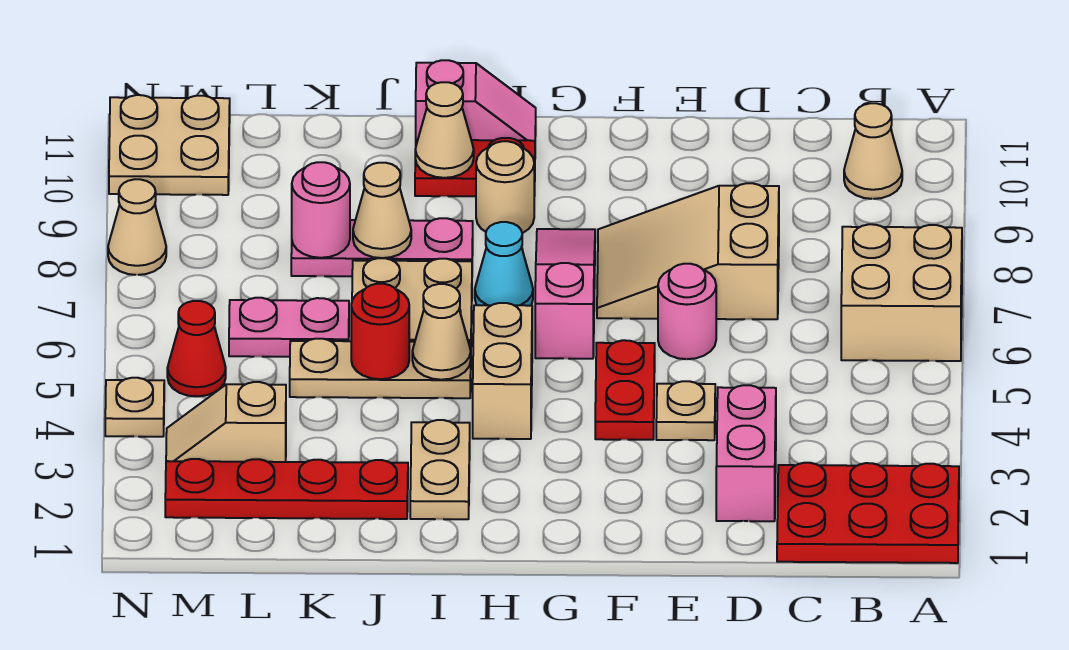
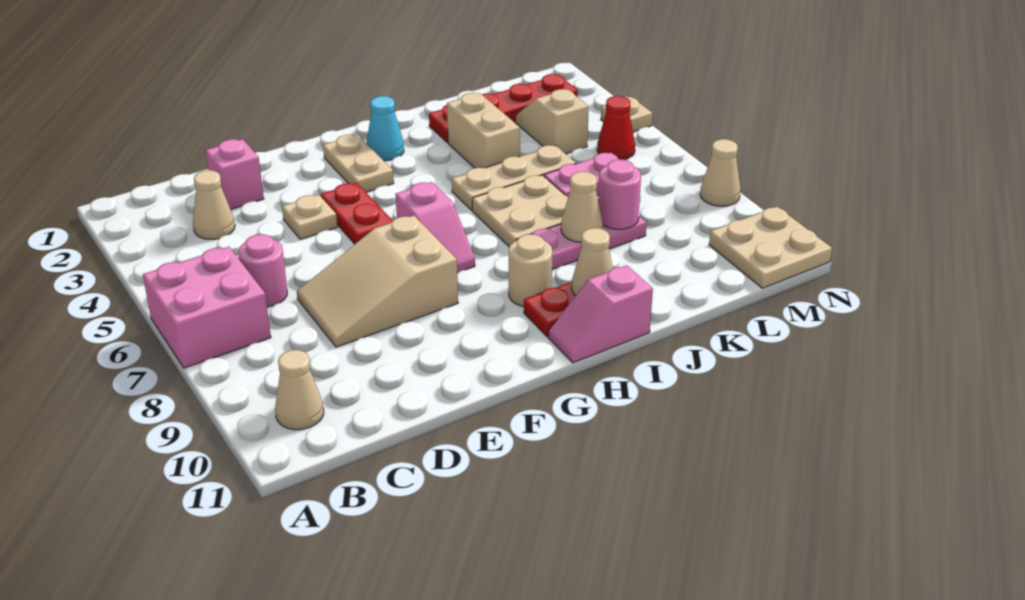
red 2x3 plate [777,463,959,563] -> none
tan 2x2 brick [841,224,962,361] -> pink 2x2 brick [143,247,271,368]
pink 1x2 brick [716,385,776,521] -> pink 1x1 brick [206,139,264,209]
tan 2x3 slope [597,183,779,319] -> tan 2x3 slope turned to [297,216,458,347]
pink 1x1 round brick [658,264,716,359] -> pink 1x1 round brick moved to [238,234,287,307]
pink 1x3 slope [535,229,595,359] -> pink 1x2 slope [395,182,475,273]
tan 1x2 brick [473,303,532,439] -> tan 1x2 brick moved to [447,93,520,168]
cyan 1x1 cone [475,222,533,306] -> cyan 1x1 cone moved to [366,96,404,161]
tan 1x2 plate [410,420,470,519] -> tan 1x2 plate moved to [323,135,394,192]
tan 1x1 cone [412,284,471,380] -> tan 1x1 cone moved to [193,170,235,239]
red 1x1 round brick [351,284,409,379] -> none
tan 1x2 slope [166,382,286,462] -> tan 1x2 slope turned to [515,89,589,154]

